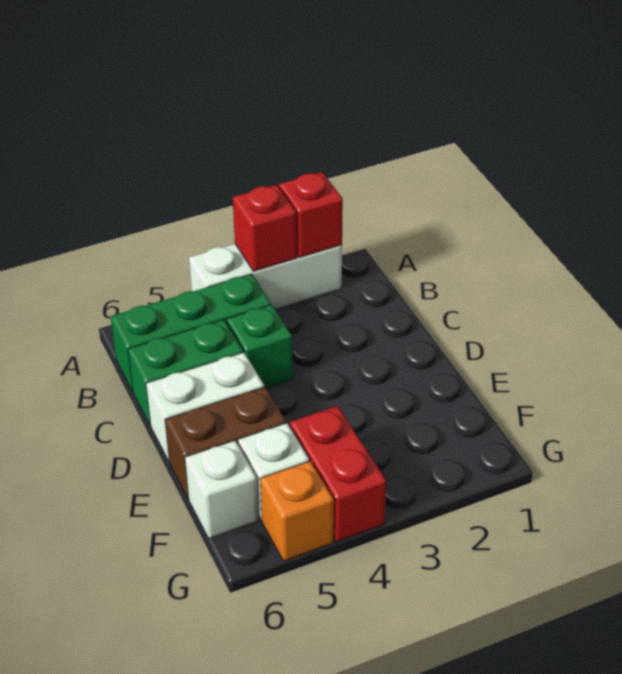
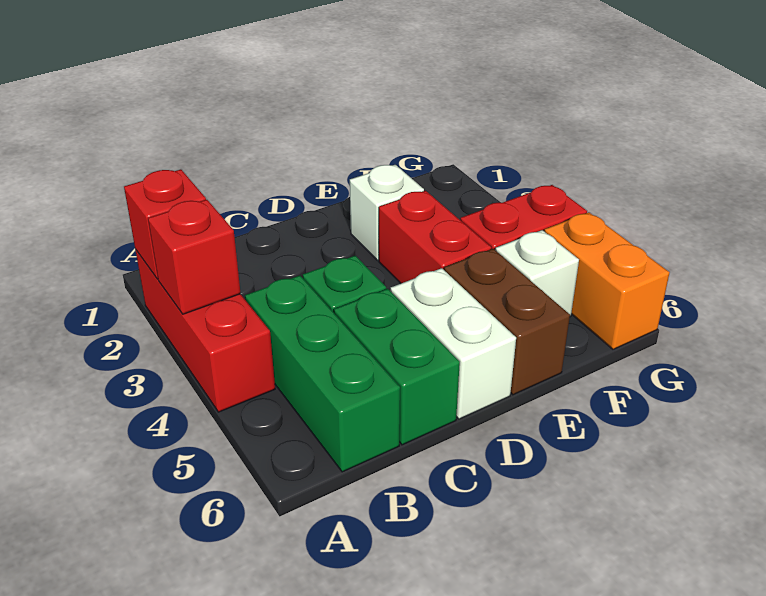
white 1x3 brick [189,244,342,310] -> red 1x3 brick [135,249,275,412]
none -> red 1x2 brick [379,191,491,283]
white 1x1 brick [185,441,258,539] -> white 1x1 brick moved to [350,165,424,260]
orange 1x1 brick [260,461,334,561] -> orange 1x2 brick [544,212,670,349]

